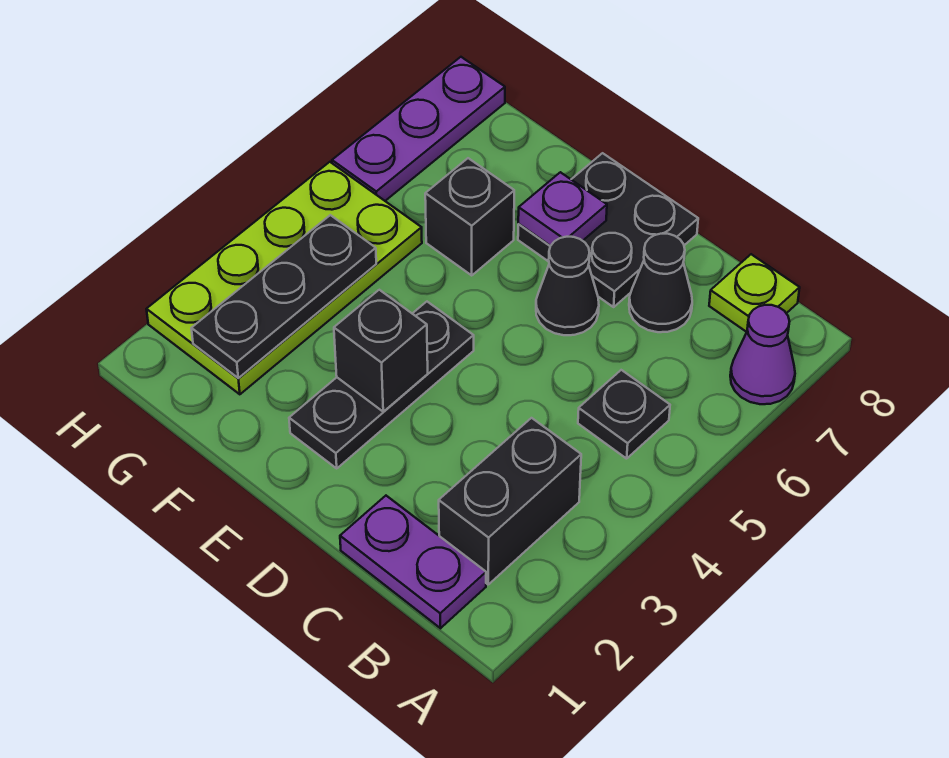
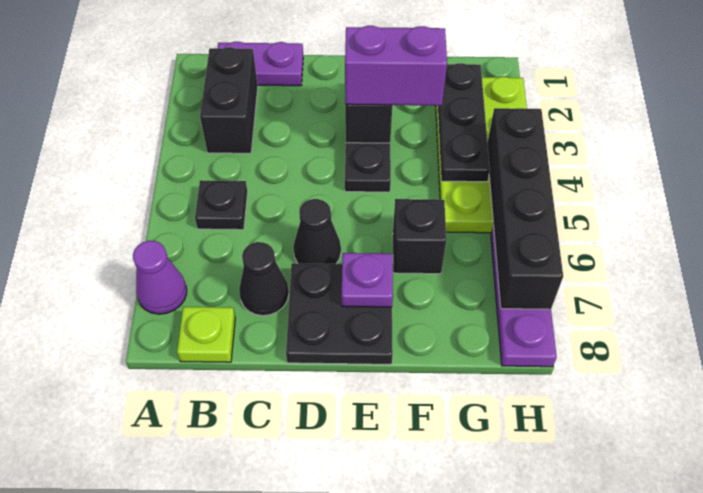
none -> purple 1x2 brick [345,26,447,106]
none -> black 1x4 brick [488,108,563,309]

